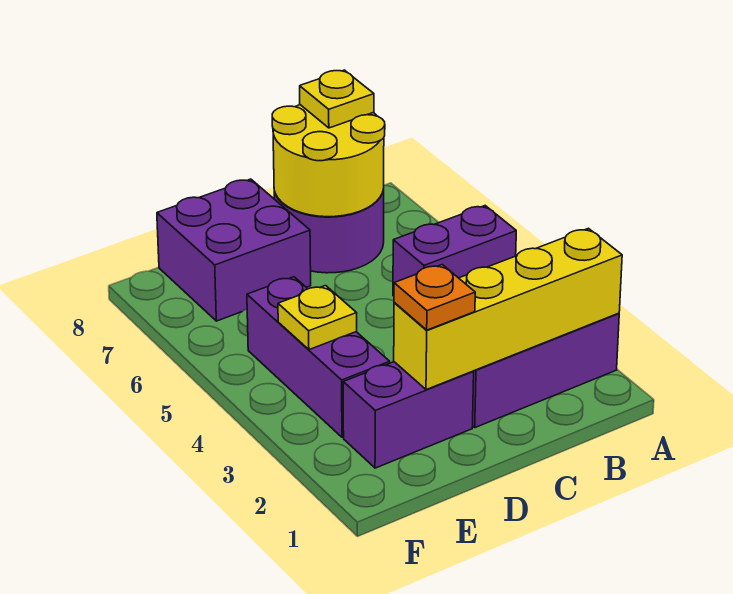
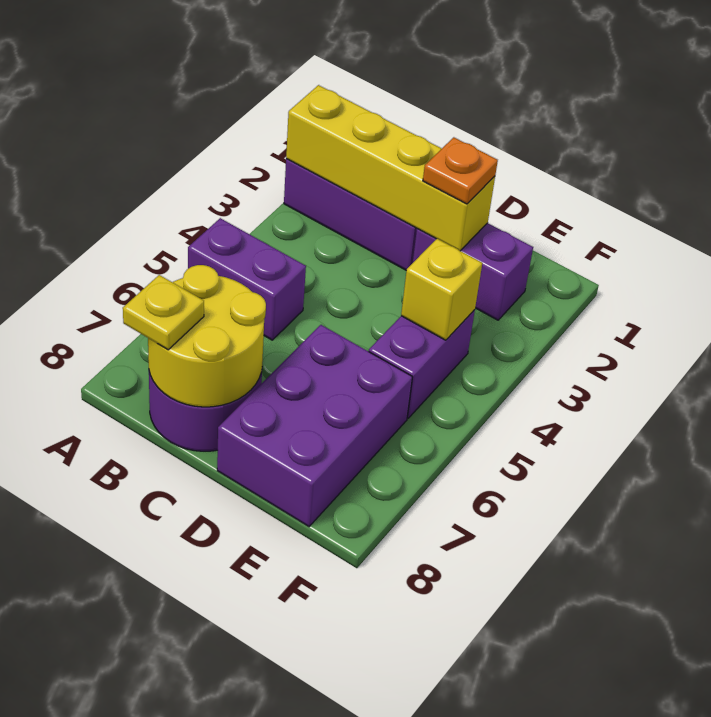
purple 2x2 brick [157,179,311,321] -> purple 2x3 brick [217,325,412,527]
purple 1x3 brick [247,277,390,437] -> purple 1x2 brick [369,310,475,418]
yellow 1x1 plate [278,286,357,350] -> yellow 1x1 brick [401,239,482,340]

